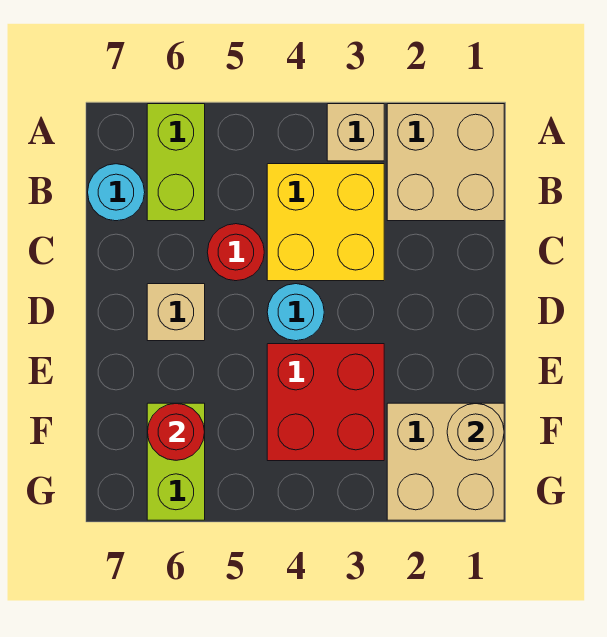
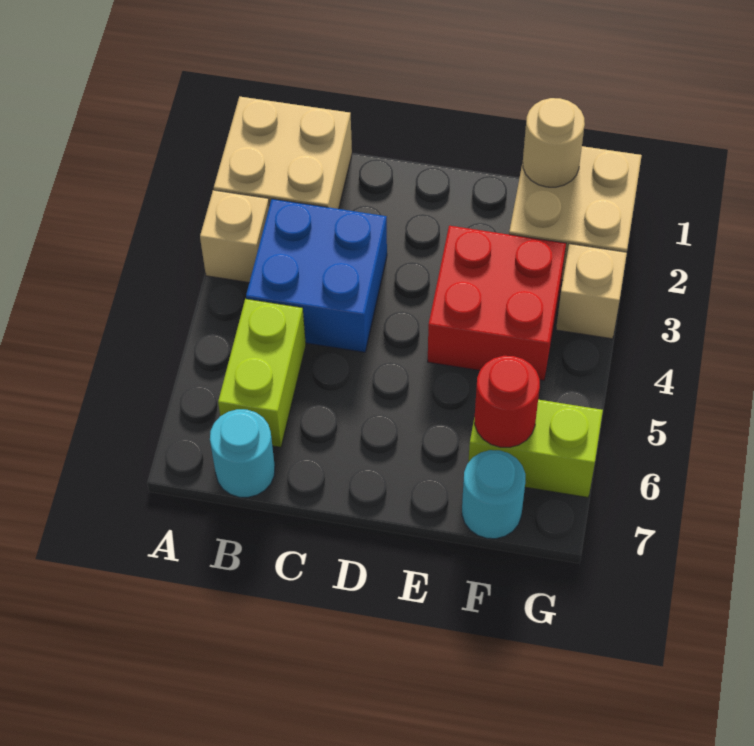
lime 1x2 brick [147,104,205,221] -> lime 1x2 brick turned to [218,299,306,447]
yellow 2x2 brick [267,164,384,281] -> blue 2x2 brick [246,199,387,352]
red 1x1 round brick [207,224,264,281] -> none
cyan 1x1 round brick [267,284,324,341] -> cyan 1x1 round brick moved to [462,450,525,539]
tan 1x1 brick [147,284,205,341] -> tan 1x1 brick moved to [556,244,627,339]

